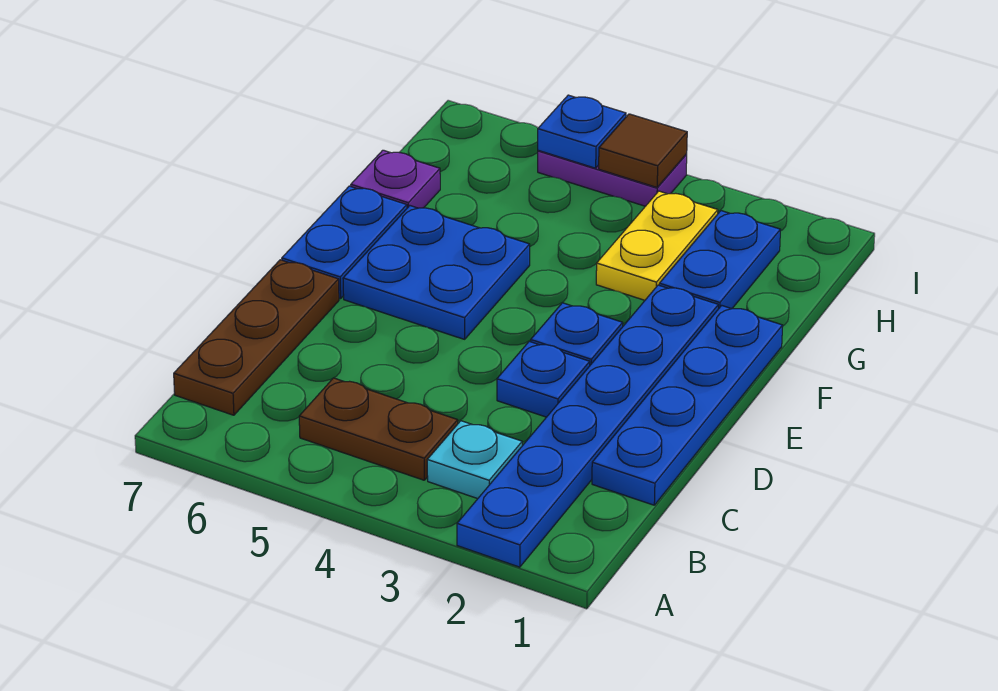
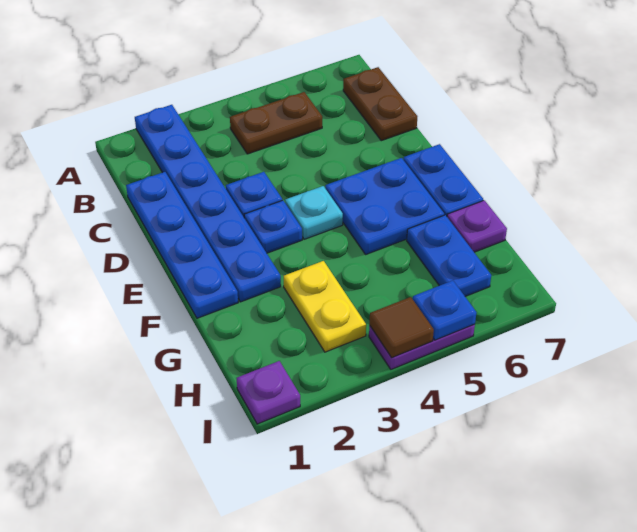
cyan 1x1 plate [427,421,522,499] -> cyan 1x1 plate moved to [285,186,343,239]
brown 1x3 plate [174,260,339,415] -> brown 1x2 plate [343,67,417,141]
blue 1x2 plate [659,211,780,309] -> blue 1x2 plate moved to [407,215,491,296]
none -> purple 1x1 plate [236,361,300,424]

